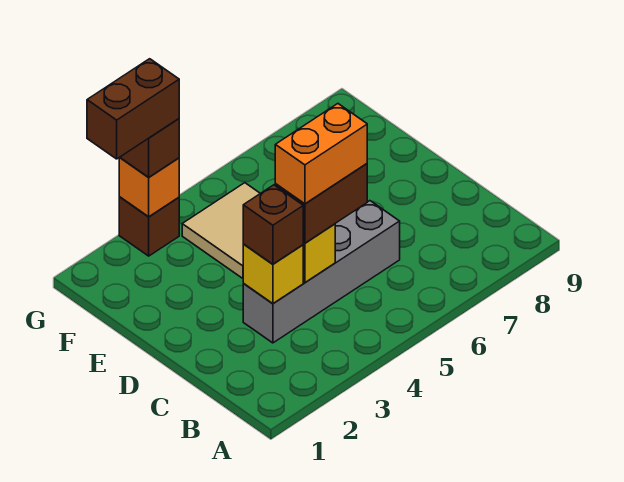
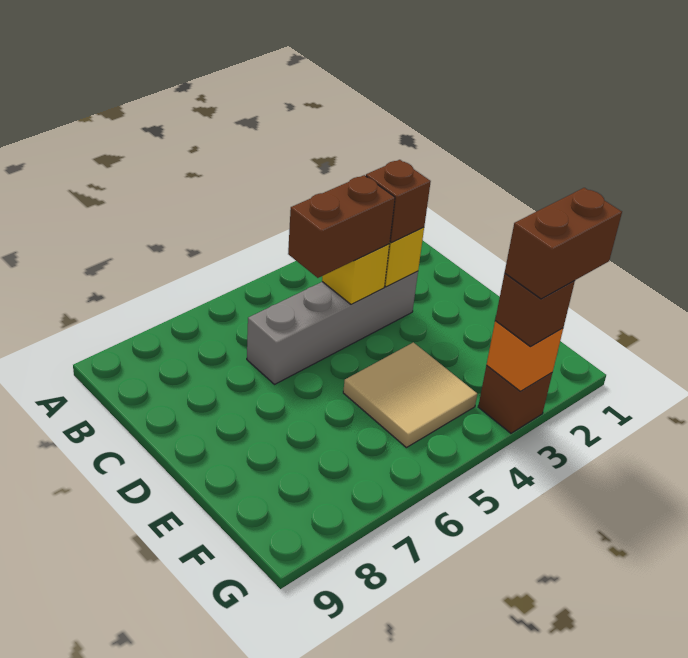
orange 1x2 brick [275,104,367,204] -> none

